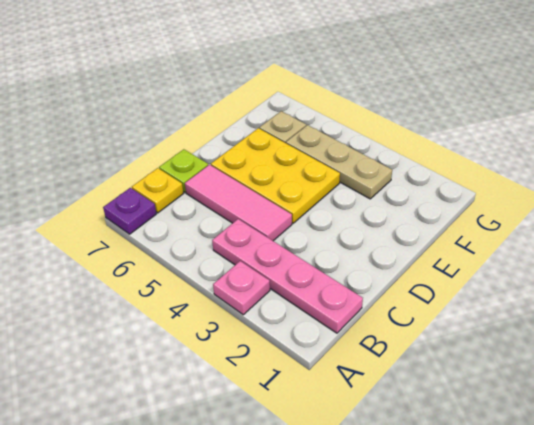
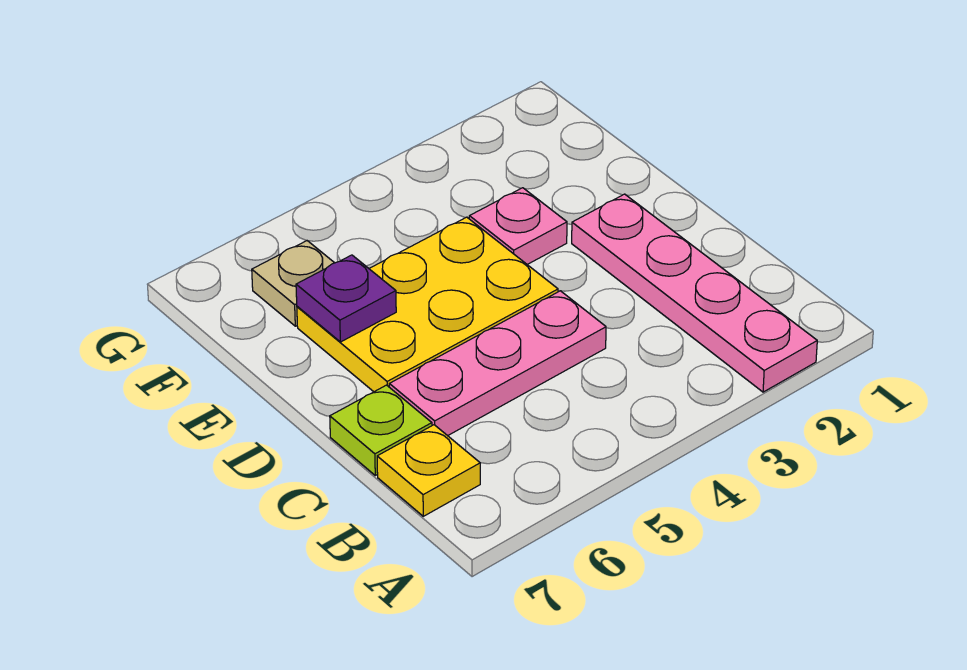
pink 1x1 plate [213,261,270,315] -> pink 1x1 plate moved to [469,188,567,264]
purple 1x1 plate [103,188,156,234] -> purple 1x1 plate moved to [296,255,396,342]
pink 1x4 plate [212,219,363,333] -> pink 1x4 plate turned to [572,194,817,392]
pink 1x3 tile [185,165,292,241] -> pink 1x3 plate [389,291,606,436]
tan 1x3 plate [286,125,392,199] -> none

